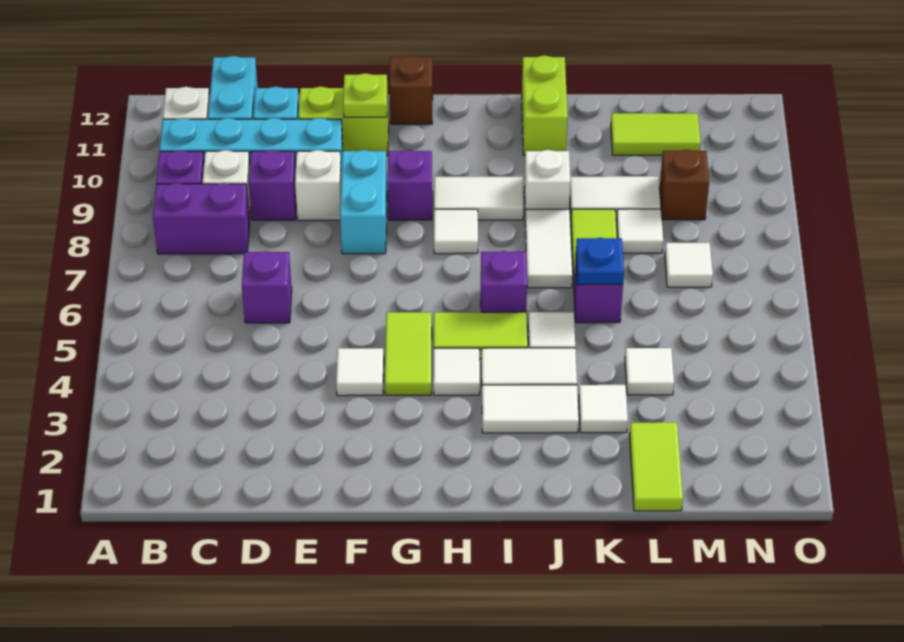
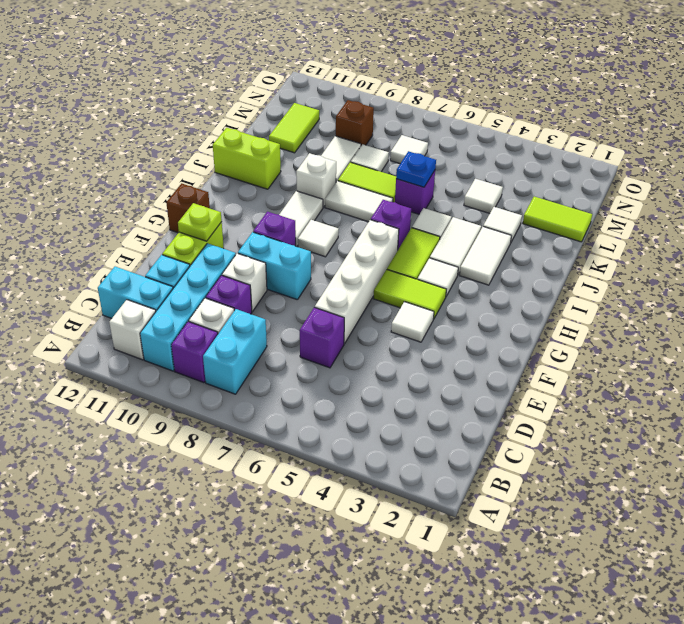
purple 1x2 brick [153,183,250,254] -> cyan 1x2 brick [203,309,267,394]
none -> white 1x4 brick [315,220,399,344]

